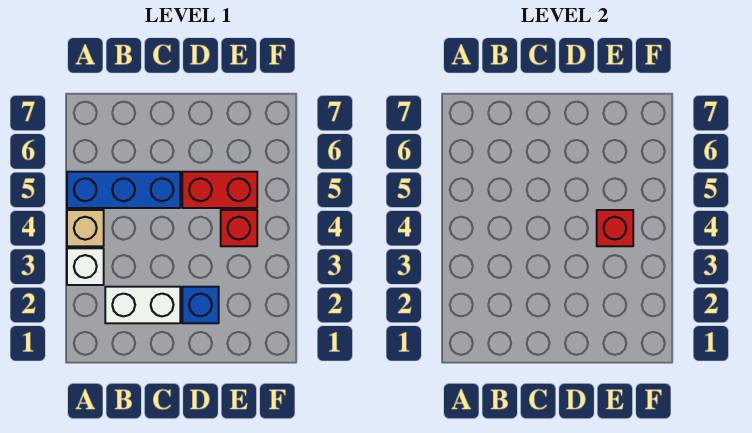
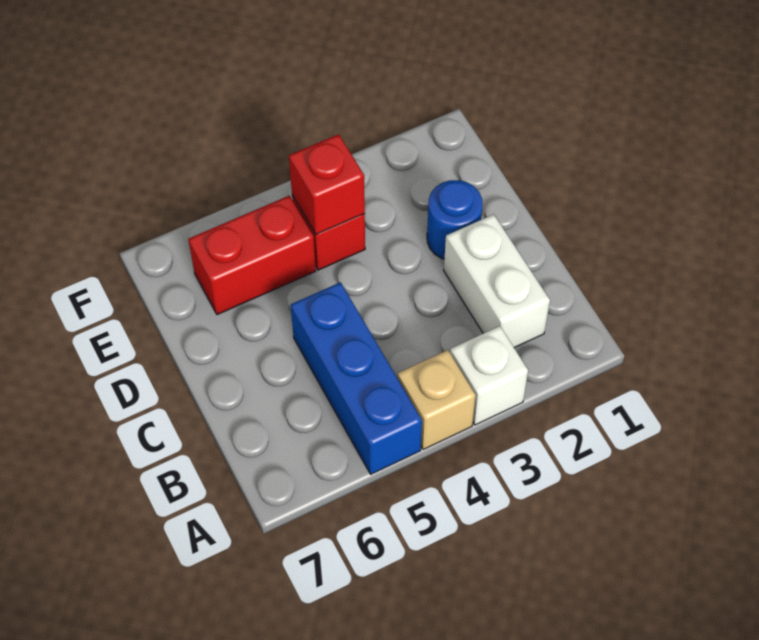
blue 1x1 brick [182,287,219,323] -> blue 1x1 round brick [427,180,482,259]
red 1x2 brick [182,172,257,208] -> red 1x2 brick turned to [188,196,316,315]

